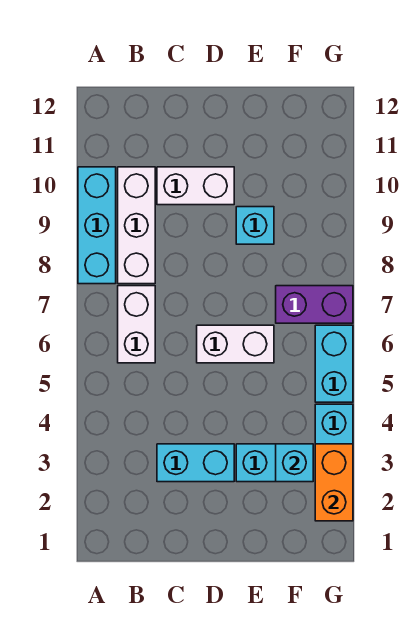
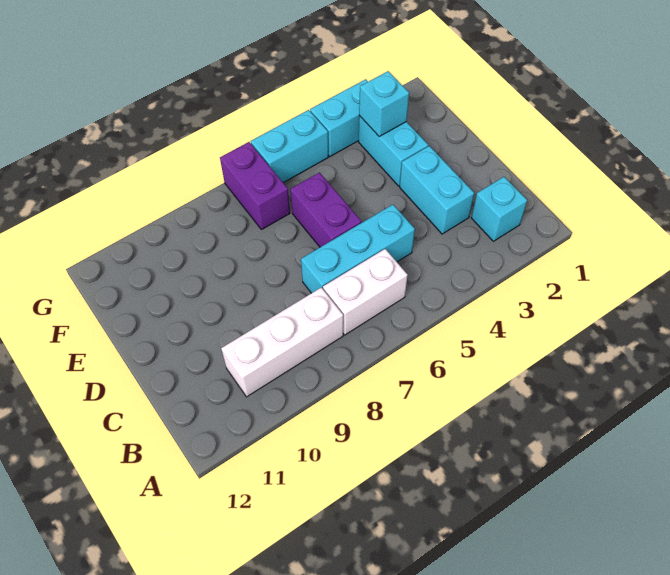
cyan 1x3 brick [78,167,116,284] -> cyan 1x3 brick moved to [301,205,415,293]
white 1x2 brick [157,167,234,205] -> none
white 1x2 brick [197,325,274,363] -> purple 1x2 brick [290,172,361,247]
cyan 1x1 brick [236,207,274,244] -> cyan 1x1 brick moved to [471,177,527,241]
orange 1x2 brick [315,444,353,521] -> none

